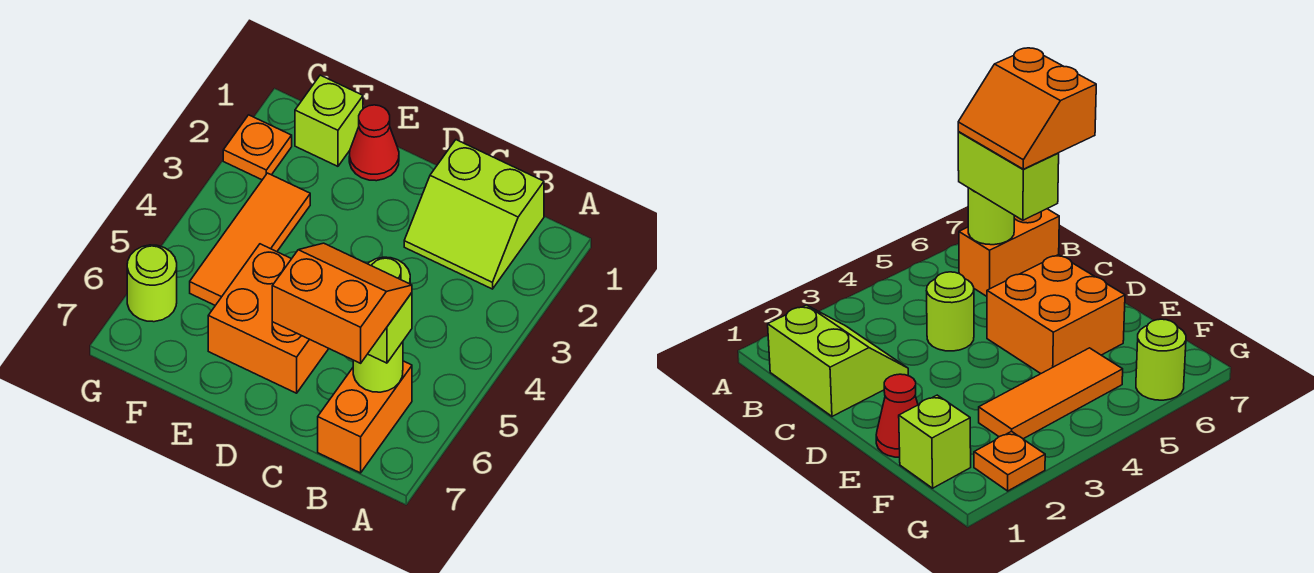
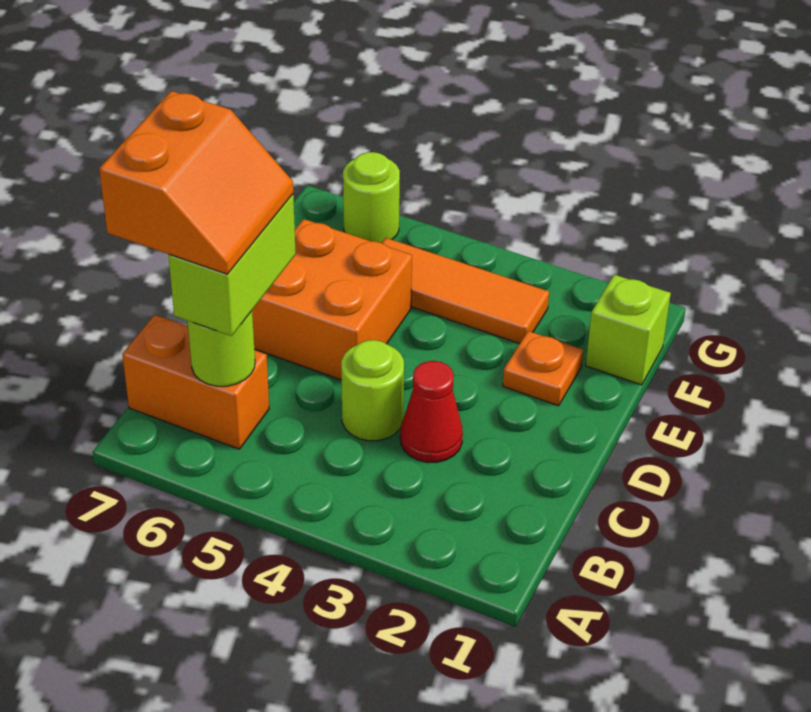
lime 2x2 slope [404,140,544,289] -> none
red 1x1 cone [349,105,399,181] -> red 1x1 cone moved to [400,361,463,462]
orange 1x1 plate [223,115,292,180] -> orange 1x1 plate moved to [503,331,583,406]

